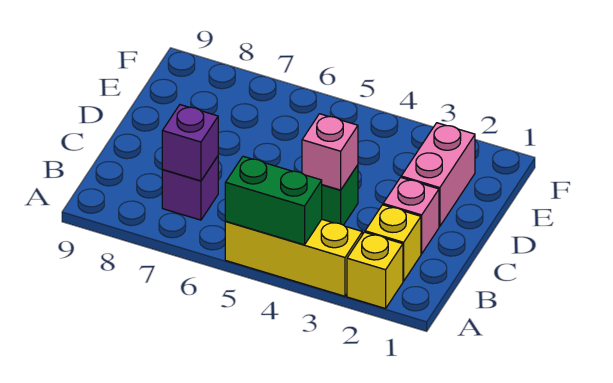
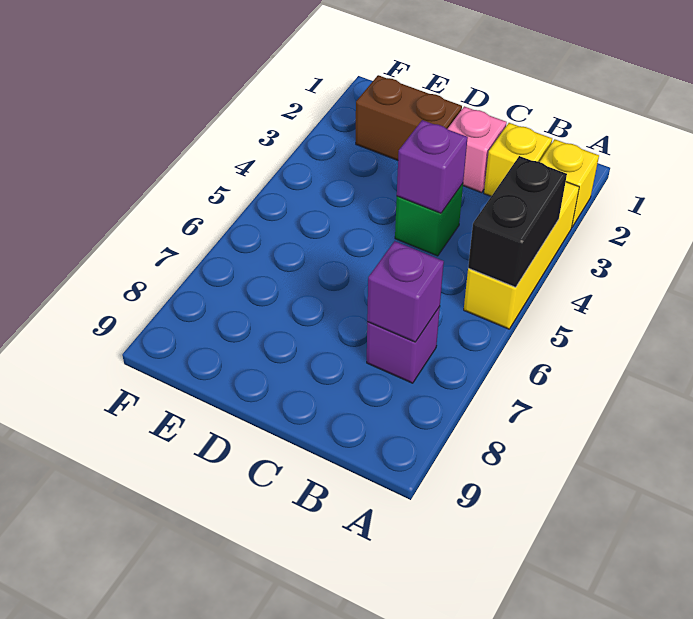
green 1x2 brick [225,156,322,245] -> black 1x2 brick [468,156,567,287]
pink 1x1 brick [302,114,358,190] -> purple 1x1 brick [397,120,468,213]
pink 1x2 brick [401,123,475,226] -> brown 1x2 brick [356,75,462,160]

